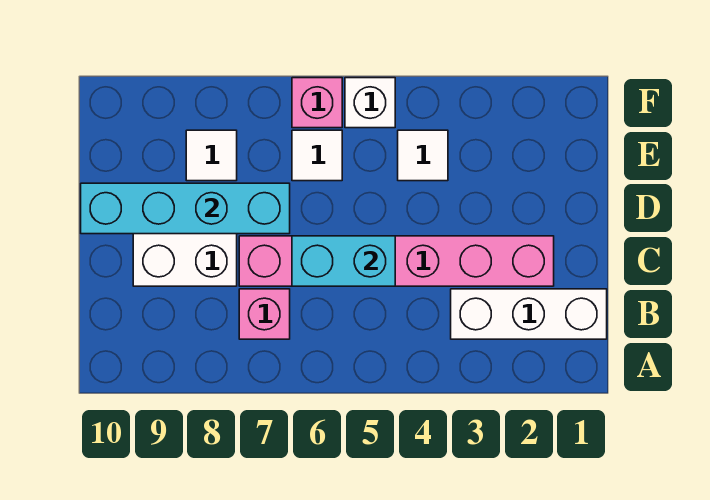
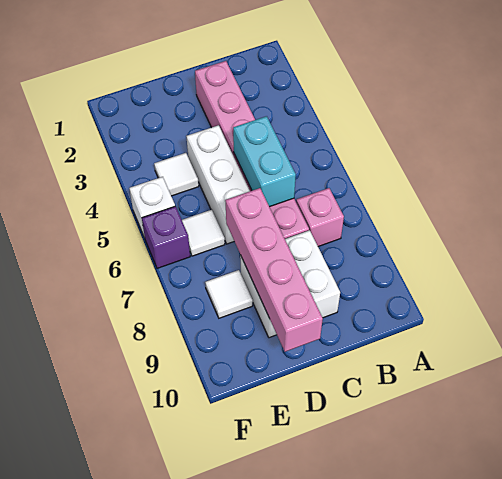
white 1x3 brick [451,289,607,339] -> white 1x3 brick moved to [186,125,250,244]
cyan 1x4 brick [81,183,290,234] -> pink 1x4 brick [225,188,323,352]
pink 1x1 brick [292,78,342,128] -> purple 1x1 brick [142,206,190,268]

